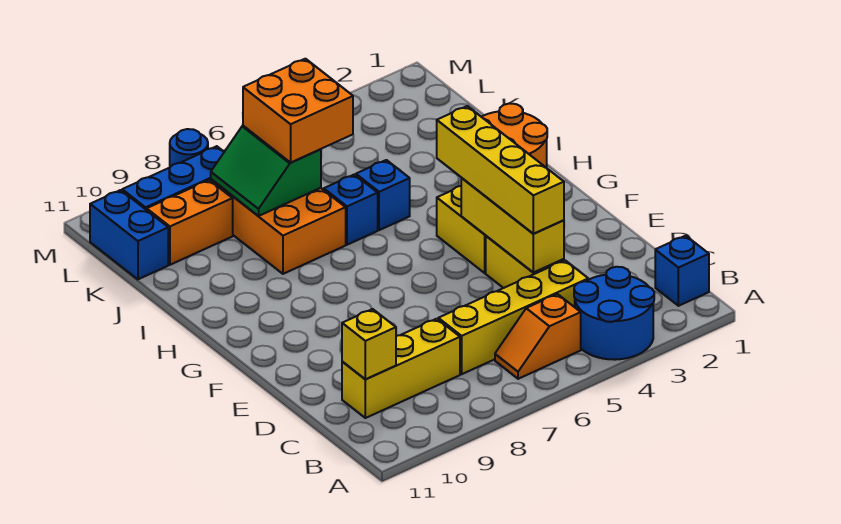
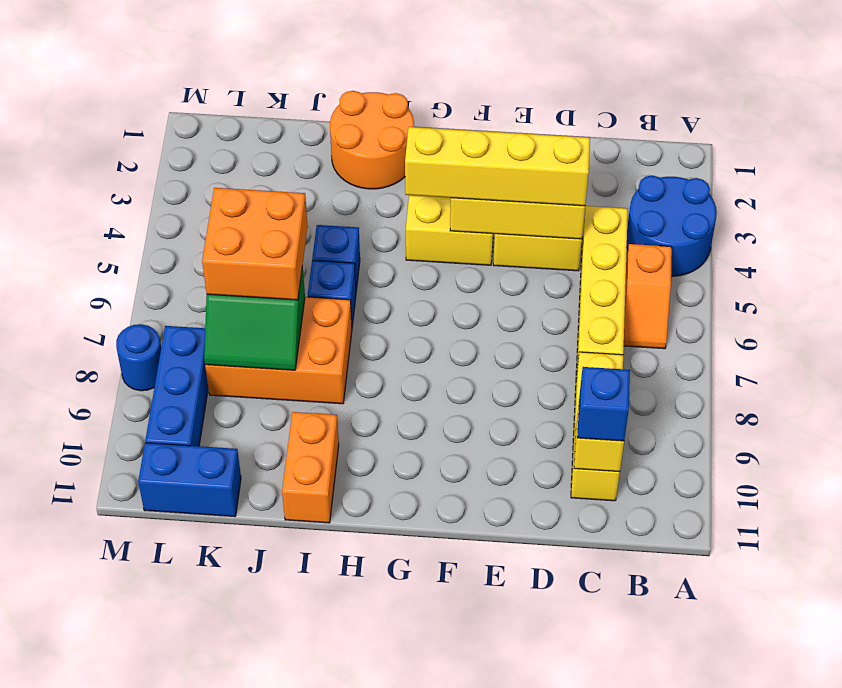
blue 1x1 brick [655,236,709,306] -> blue 1x1 brick moved to [577,367,630,441]
orange 1x2 brick [147,180,233,265] -> orange 1x2 brick moved to [282,412,339,523]

